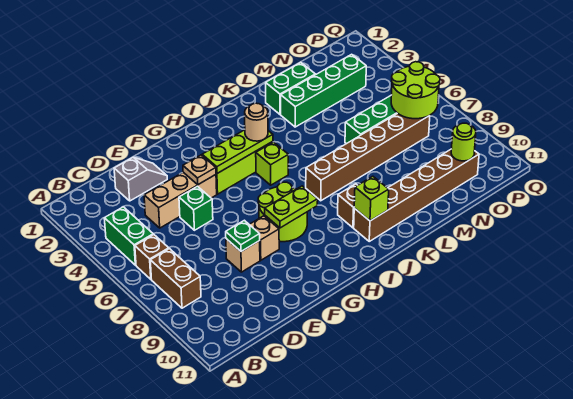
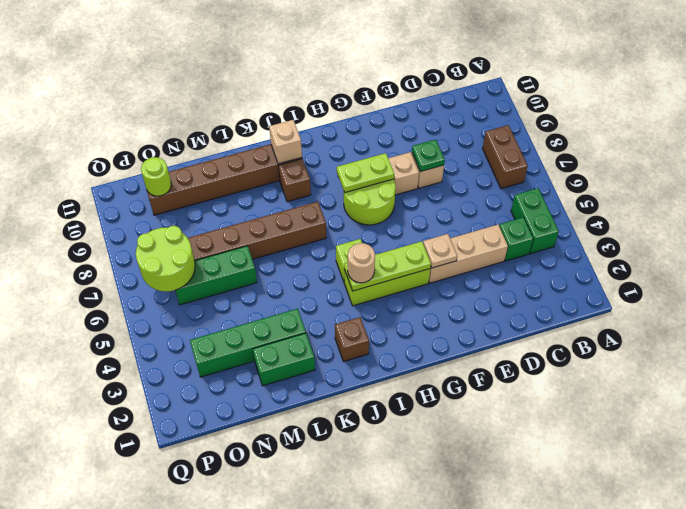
brown 1x1 brick [135,235,169,279] -> brown 1x1 brick moved to [335,317,369,362]
grey 1x2 slope [114,157,167,201] -> none
green 1x1 brick [179,186,213,230] -> green 1x1 brick moved to [499,217,533,261]
lime 1x1 brick [354,176,389,221] -> tan 1x1 brick [269,120,302,164]

